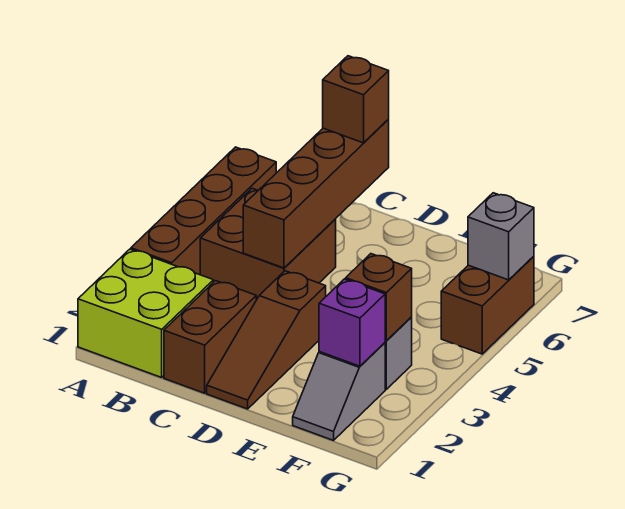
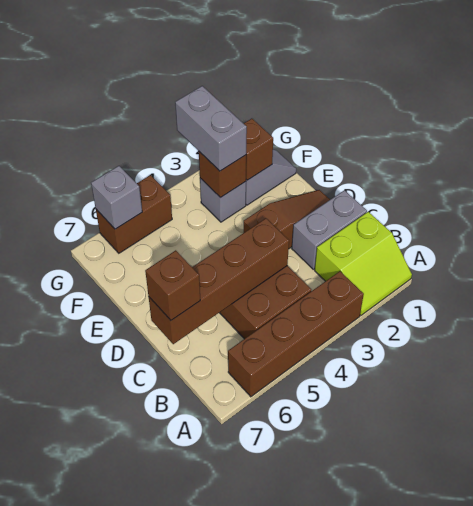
lime 2x2 brick [78,249,213,377] -> lime 2x2 slope [315,212,412,315]
brown 1x2 brick [164,281,256,393] -> grey 1x2 brick [292,190,367,269]
purple 1x1 brick [319,279,385,366] -> brown 1x1 brick [244,119,273,180]
none -> grey 1x2 brick [175,86,247,171]

